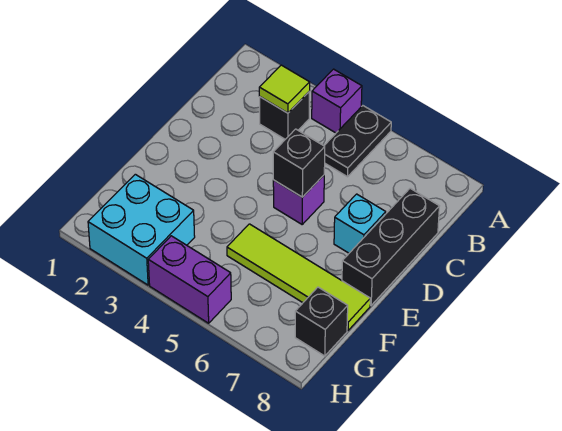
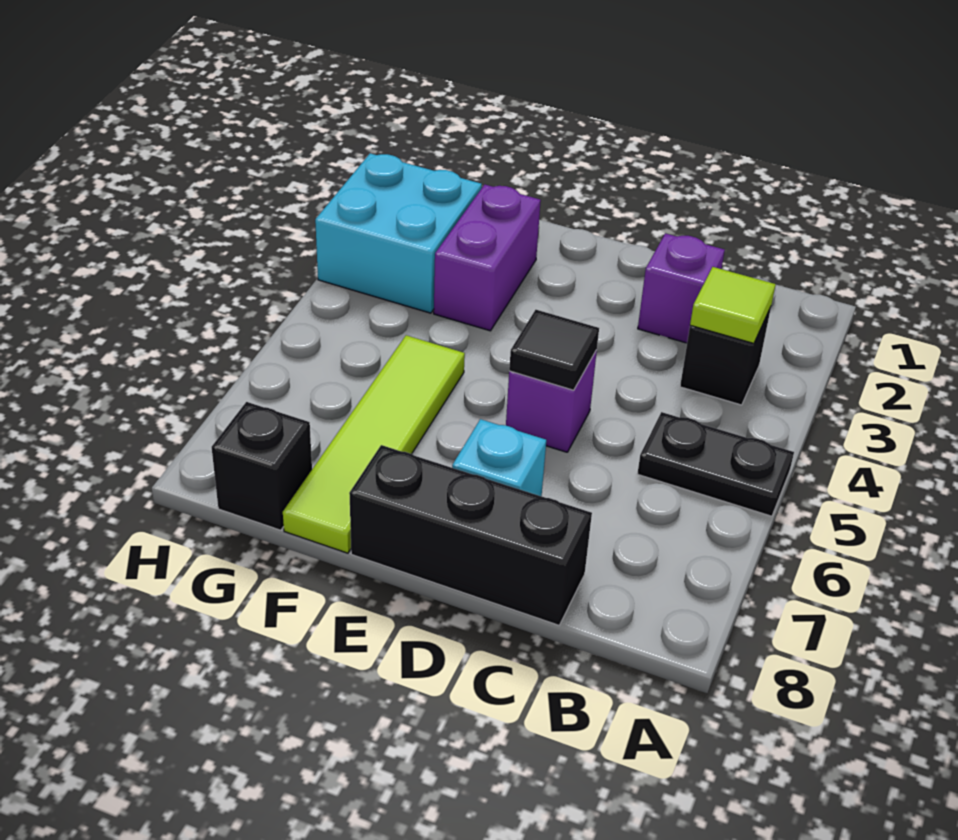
purple 1x1 brick [312,69,362,133] -> purple 1x1 brick moved to [638,233,725,343]
black 1x1 brick [273,129,325,197] -> black 1x1 tile [509,310,599,390]
purple 1x2 brick [148,236,231,323] -> purple 1x2 brick moved to [434,185,541,331]

